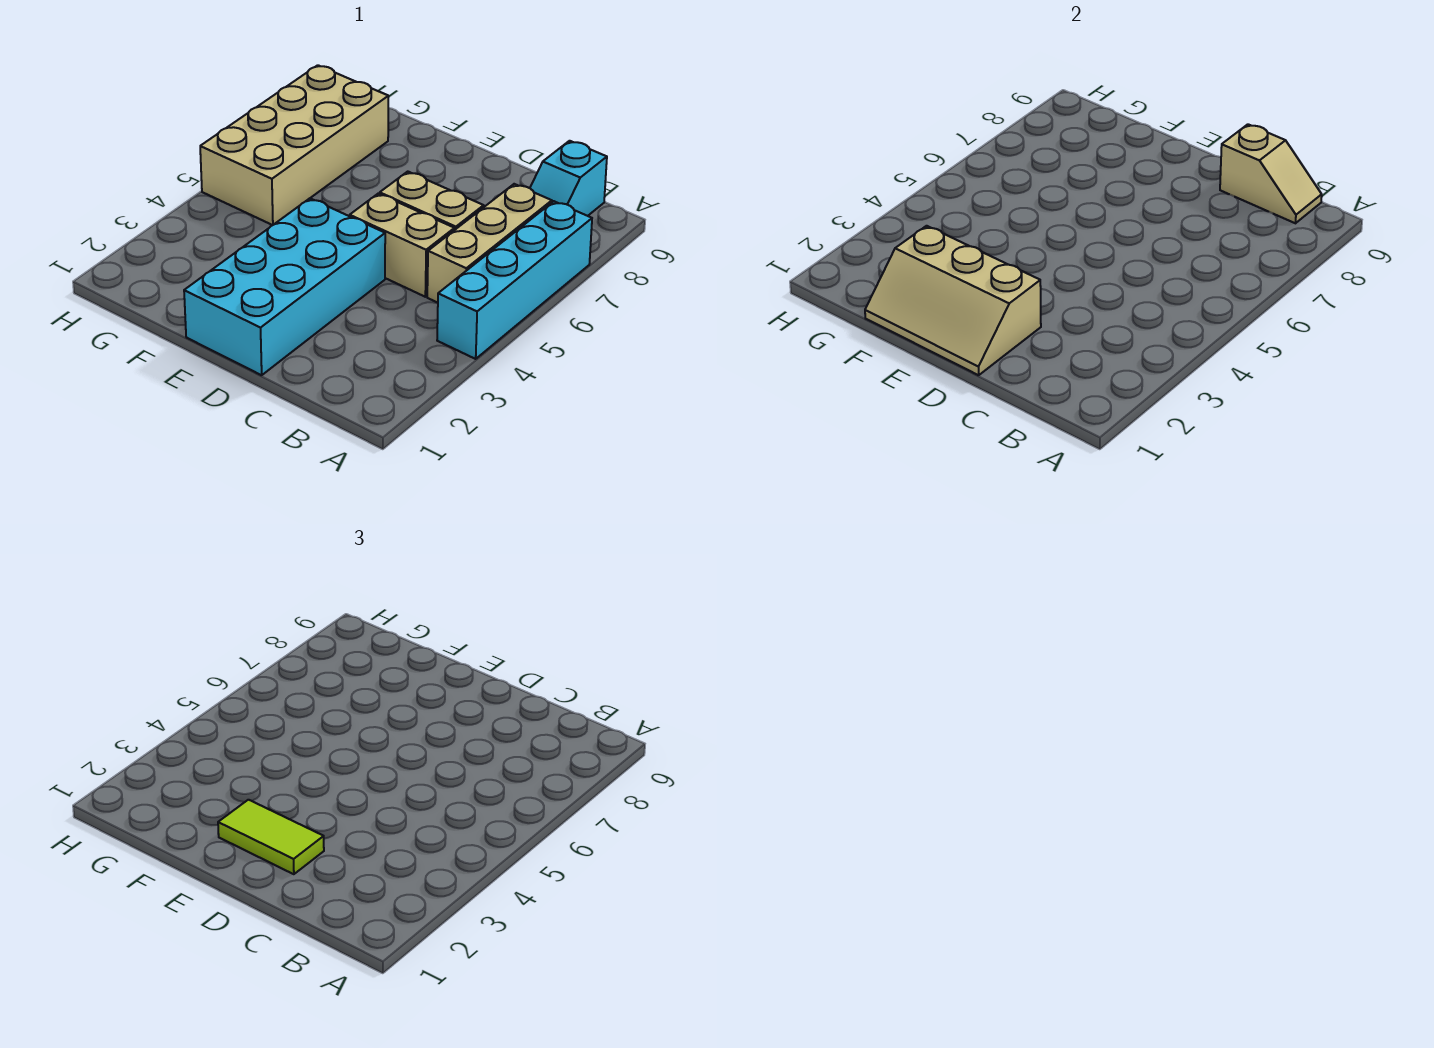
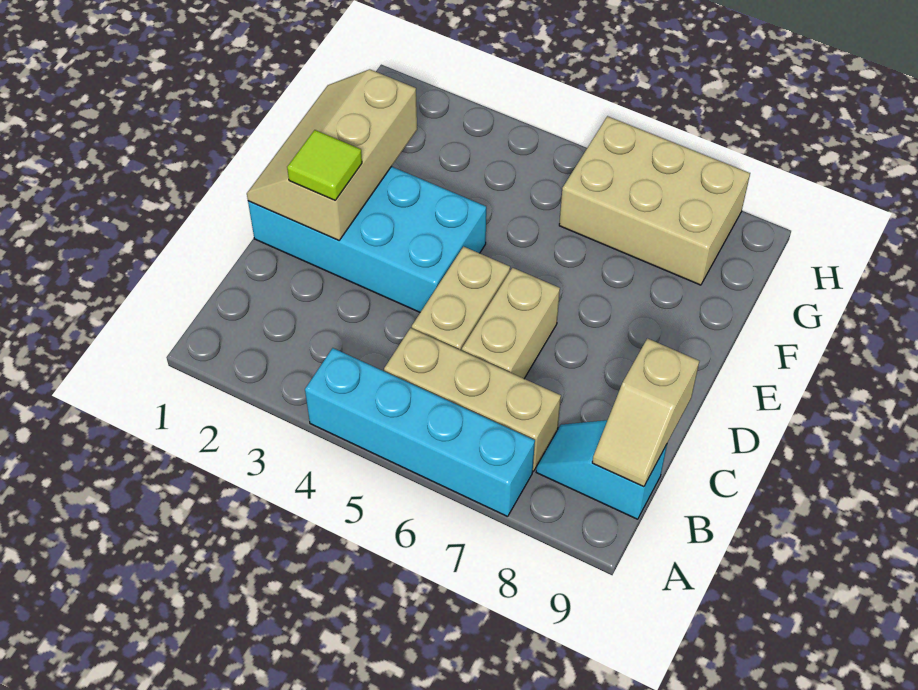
lime 1x2 tile [218,800,324,874] -> lime 1x1 tile [287,130,362,200]
tan 2x4 brick [200,65,388,225] -> tan 2x3 brick [559,116,750,285]

